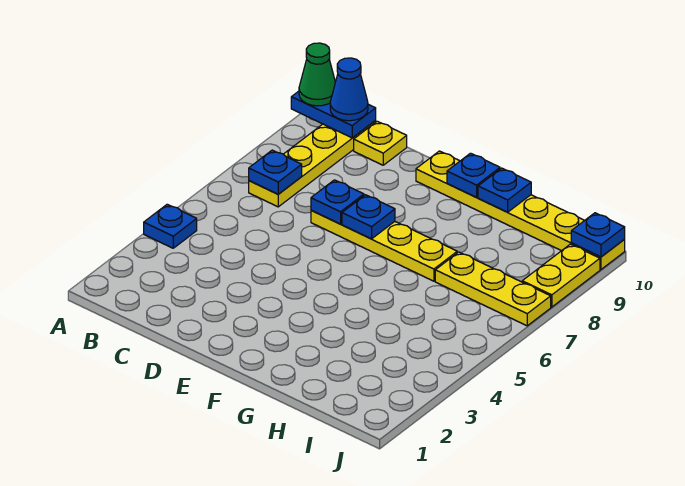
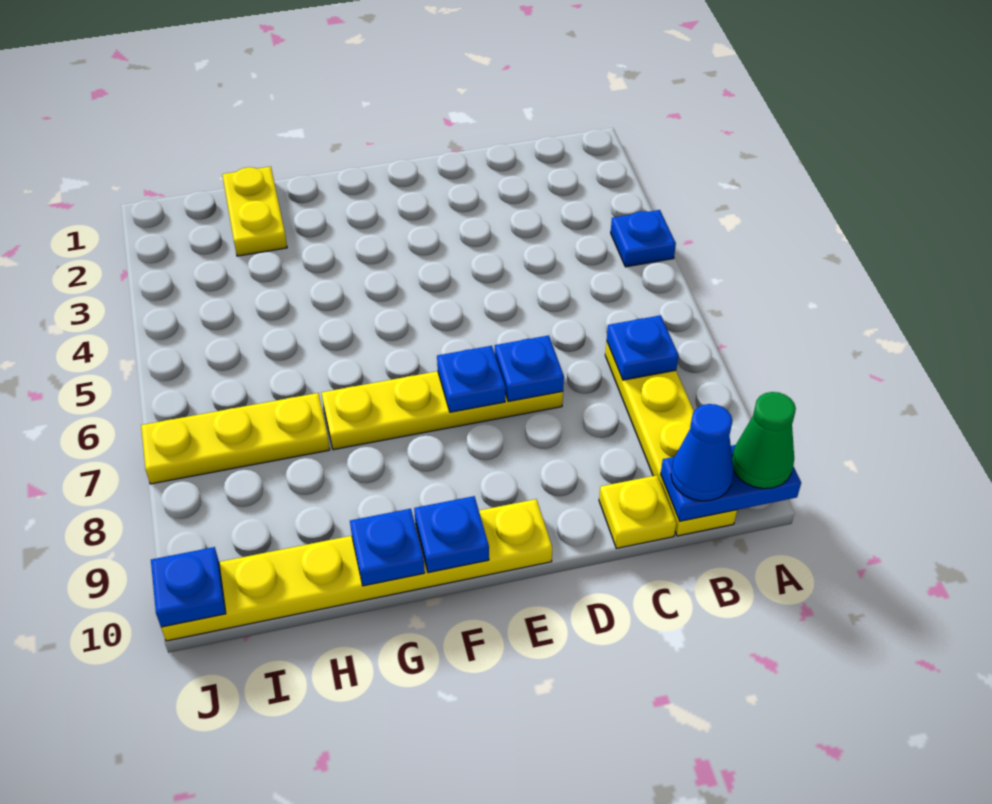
yellow 1x2 plate [522,244,600,307] -> yellow 1x2 plate moved to [222,167,287,256]

